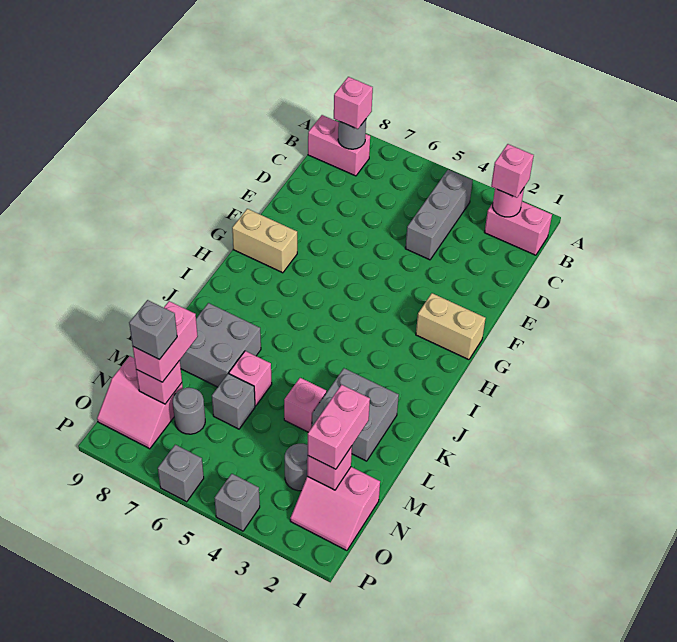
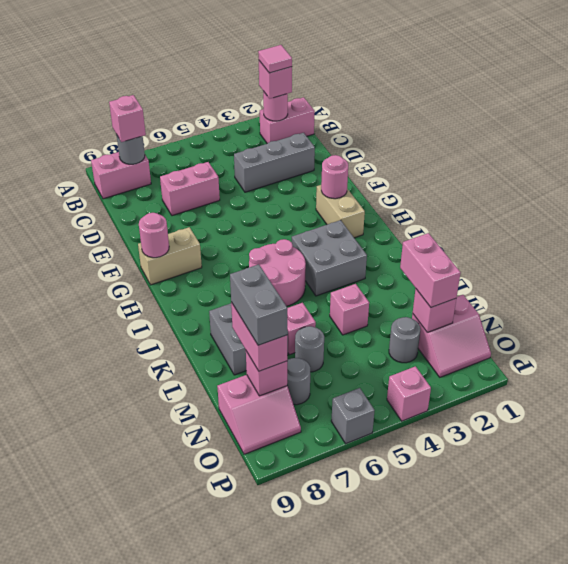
none -> pink 1x1 tile [258,45,292,73]
grey 1x3 brick [405,170,473,260] -> grey 1x3 brick turned to [234,133,315,192]
none -> pink 1x2 brick [160,162,220,216]
tan 1x2 brick [416,293,486,360] -> tan 1x2 brick turned to [316,185,365,238]
none -> pink 1x1 round brick [321,155,348,199]
none -> pink 1x1 round brick [139,213,169,258]
none -> pink 2x2 round brick [249,239,306,306]
grey 2x2 brick [312,368,399,461] -> grey 2x2 brick moved to [292,220,367,296]
grey 1x1 brick [212,374,255,429] -> grey 1x1 round brick [295,326,324,372]
grey 1x1 brick [129,300,177,360] -> grey 1x2 brick [230,264,287,345]
grey 1x1 brick [215,474,260,531] -> pink 1x1 brick [387,366,431,421]

